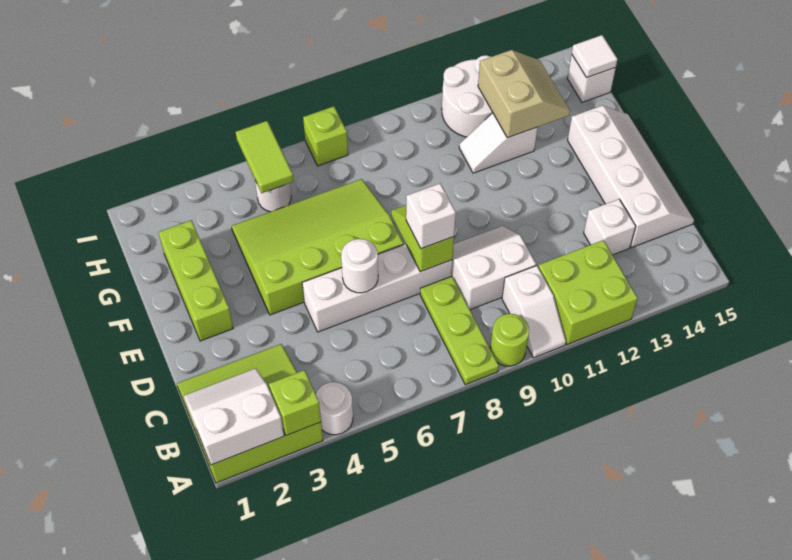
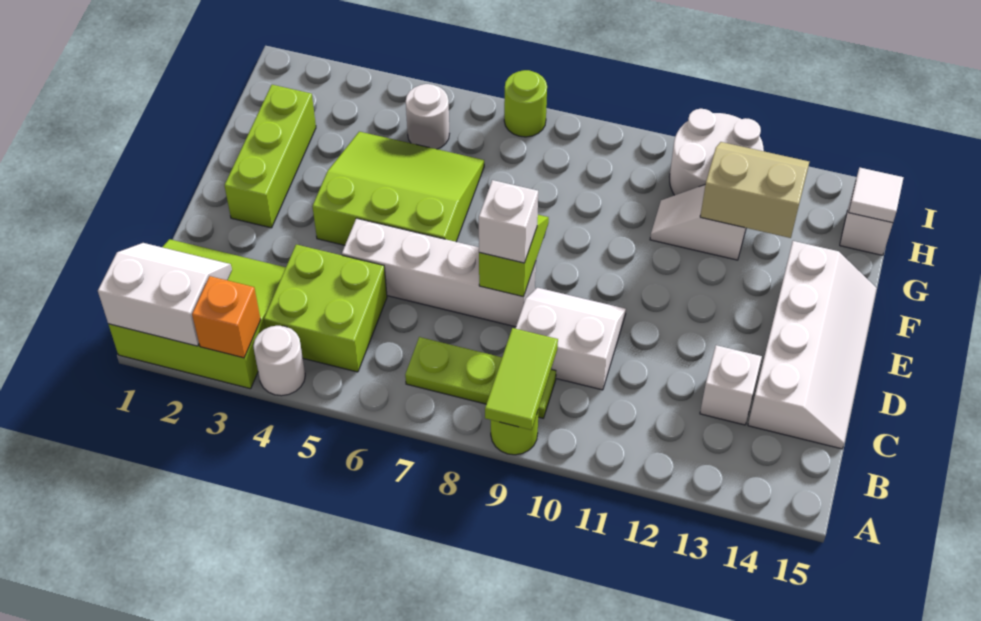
lime 1x1 brick [269,370,321,436] -> orange 1x1 brick [192,276,261,358]
lime 1x3 plate [420,276,499,385] -> lime 1x3 plate turned to [405,337,556,418]
white 1x2 slope [502,266,566,358] -> none
lime 2x2 brick [538,240,637,345] -> lime 2x2 brick moved to [264,245,387,372]
white 1x1 round brick [341,239,378,293] -> none
lime 3x4 slope [231,179,404,315] -> lime 3x3 slope [312,132,484,245]
tan 2x2 slope [478,50,570,138] -> tan 2x2 slope turned to [700,142,809,238]
lime 1x2 tile [236,121,294,193] -> lime 1x2 tile moved to [485,328,558,430]
lime 1x1 brick [303,106,348,166] -> lime 1x1 round brick [504,70,547,137]

